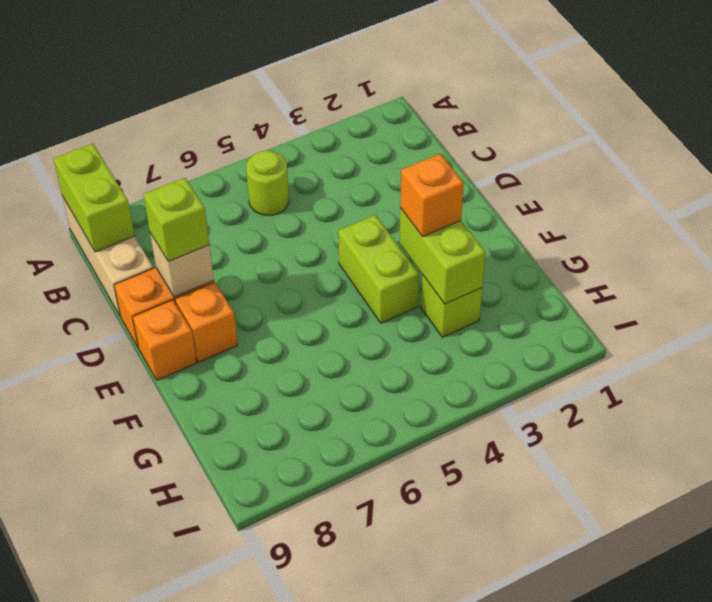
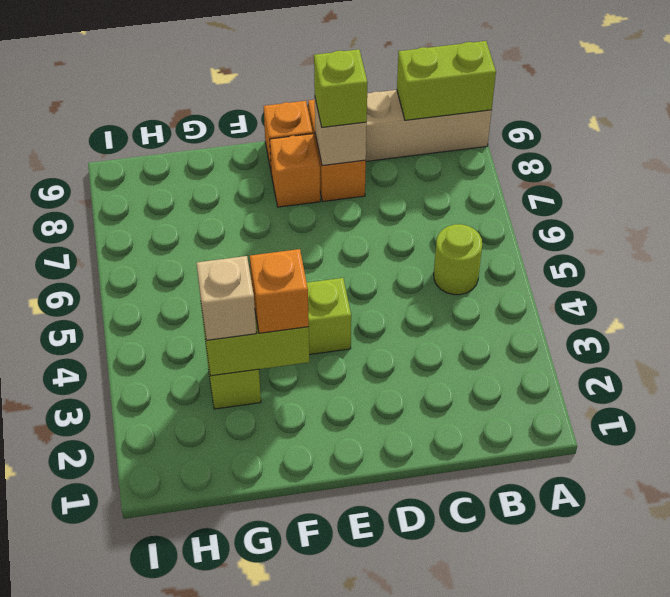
none -> tan 1x1 brick [197,256,256,340]

